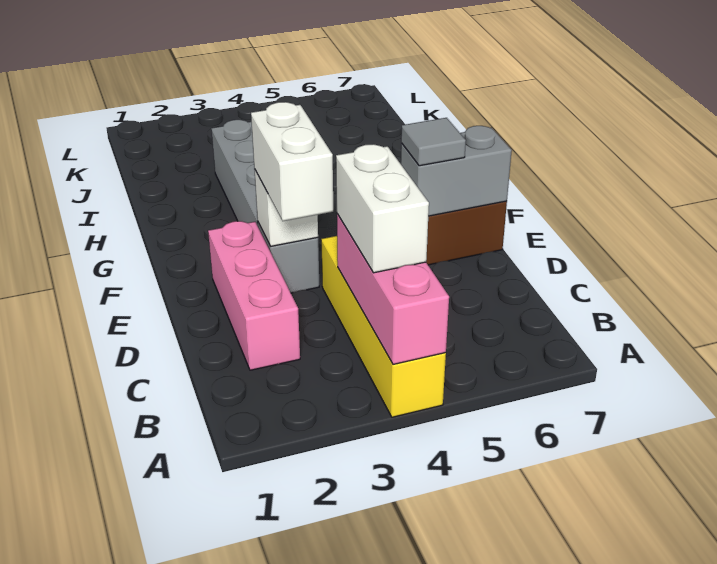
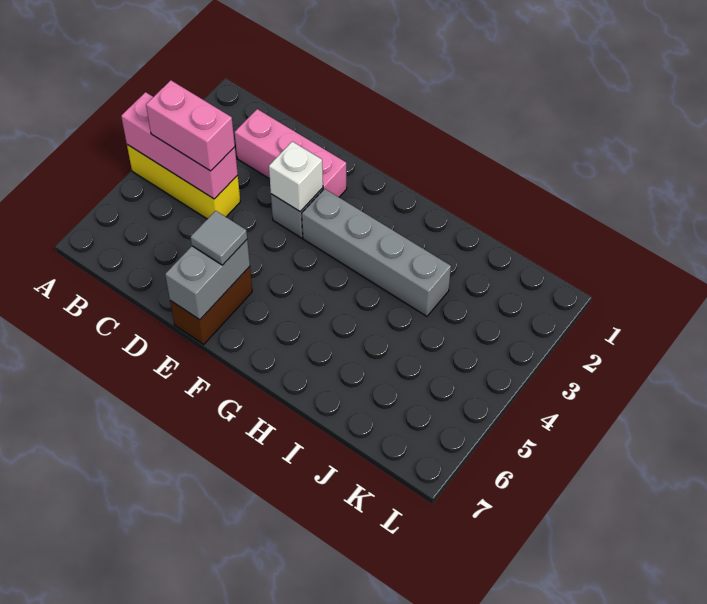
yellow 1x4 brick [321,236,446,417] -> yellow 1x3 brick [127,145,240,219]
white 1x2 brick [336,144,429,273] -> pink 1x2 brick [146,80,235,171]
white 1x2 brick [251,102,333,221] -> none

